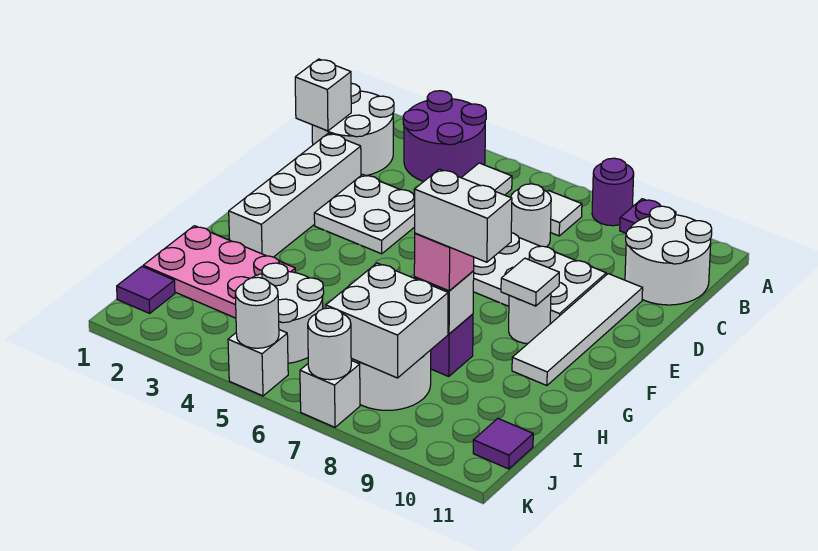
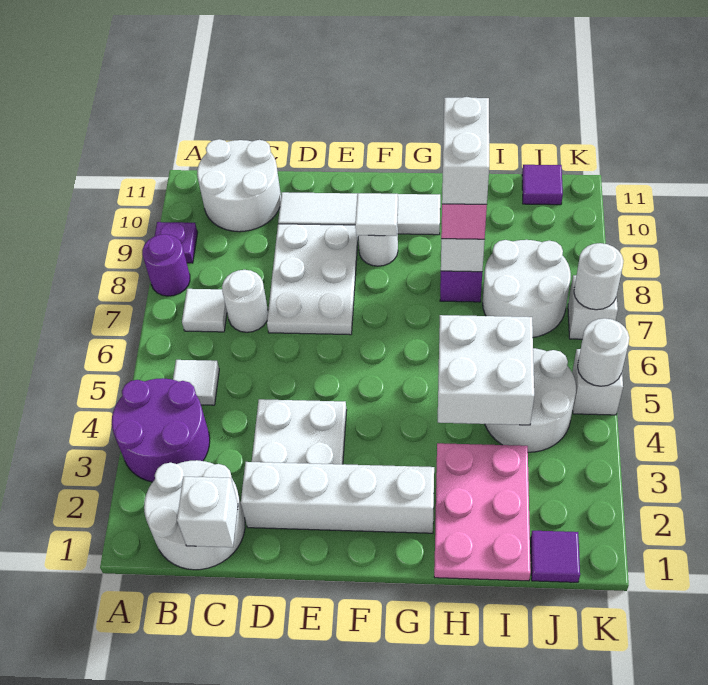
white 2x2 brick [326,263,448,378] -> white 2x2 brick moved to [438,315,534,425]

